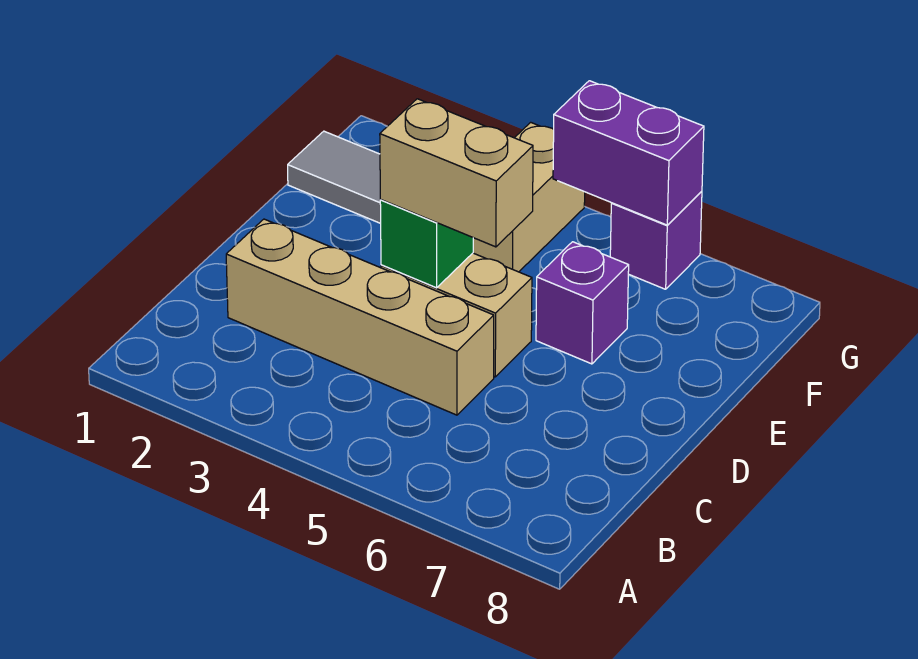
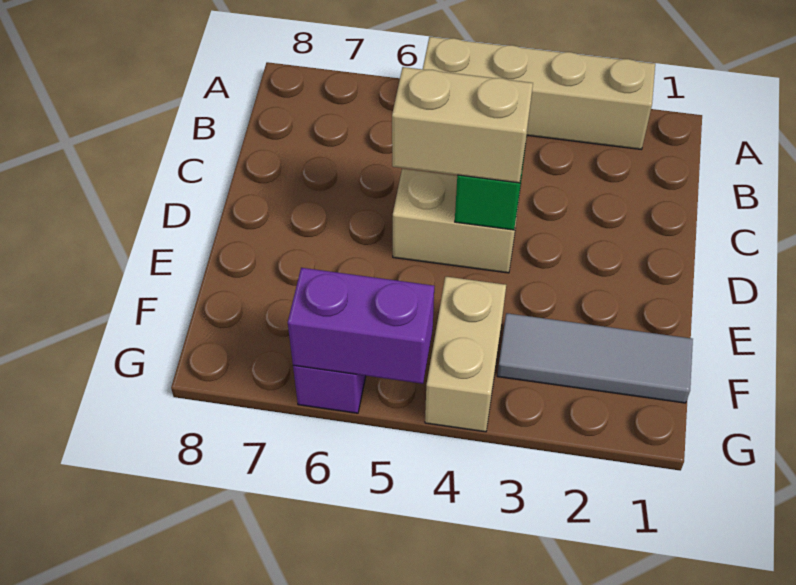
tan 1x4 brick [226,219,494,415] -> tan 1x4 brick moved to [423,37,655,149]
purple 1x1 brick [536,242,629,364] -> none

